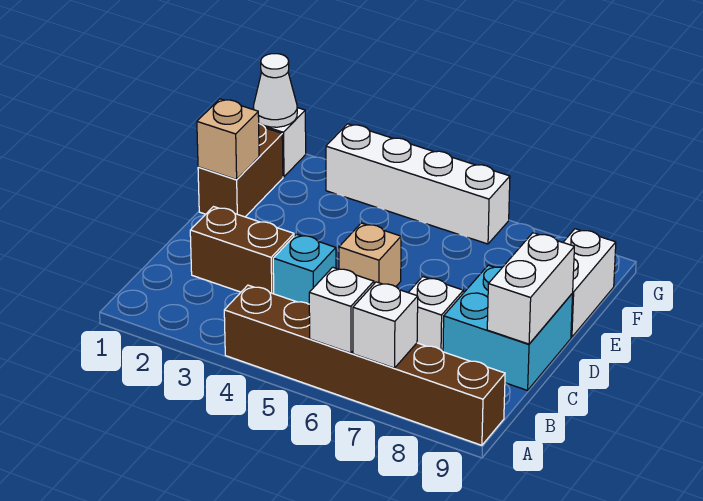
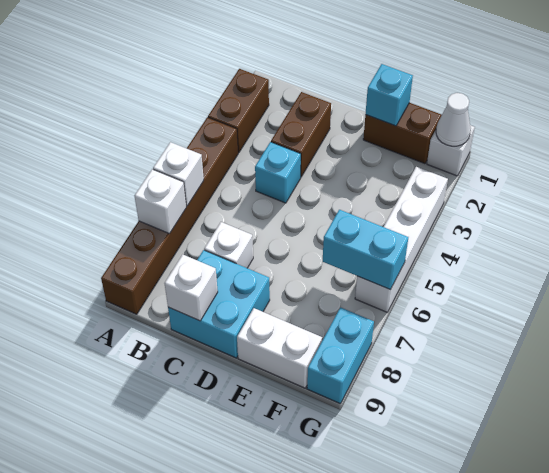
none -> brown 1x2 brick [208,69,269,153]
white 1x2 brick [487,233,574,344] -> white 1x1 brick [164,255,218,321]
tan 1x1 brick [339,223,401,287] -> none
tan 1x1 brick [197,99,259,180] -> cyan 1x1 brick [366,64,413,126]
none -> cyan 1x2 brick [323,210,408,290]
none -> cyan 1x2 brick [307,307,374,404]

